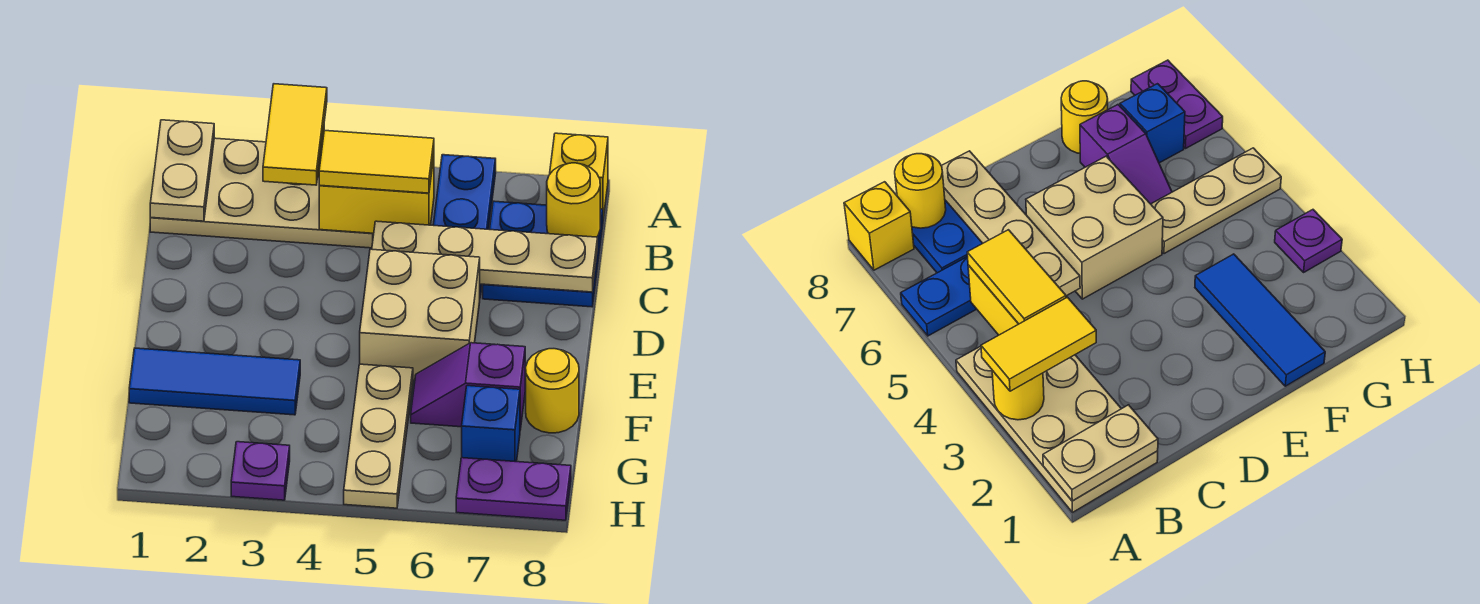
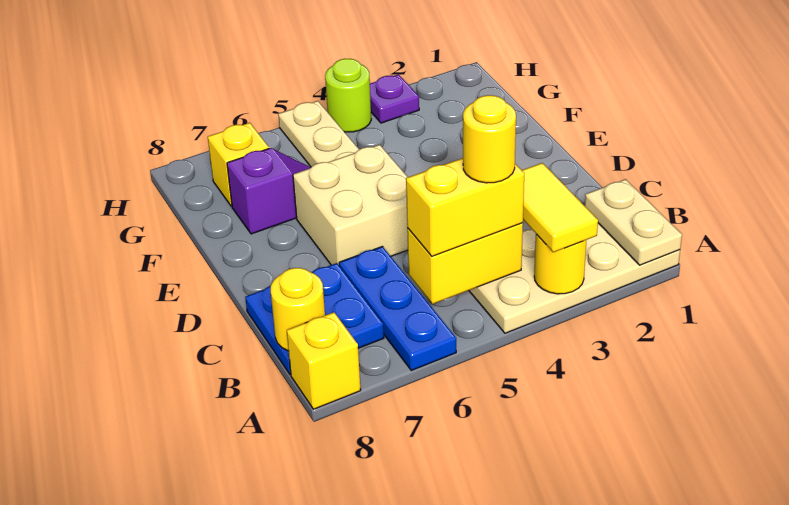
yellow 1x2 tile [319,131,434,193] -> yellow 1x2 brick [406,158,524,256]
tan 1x4 plate [372,221,598,292] -> none
blue 1x3 tile [129,348,300,415] -> none
yellow 1x1 round brick [526,349,579,433] -> yellow 1x1 round brick moved to [463,95,516,183]
blue 1x1 brick [462,386,520,462] -> yellow 1x1 brick [208,123,269,206]
none -> lime 1x1 round brick [325,59,371,132]
purple 1x2 plate [456,458,571,520] -> none

